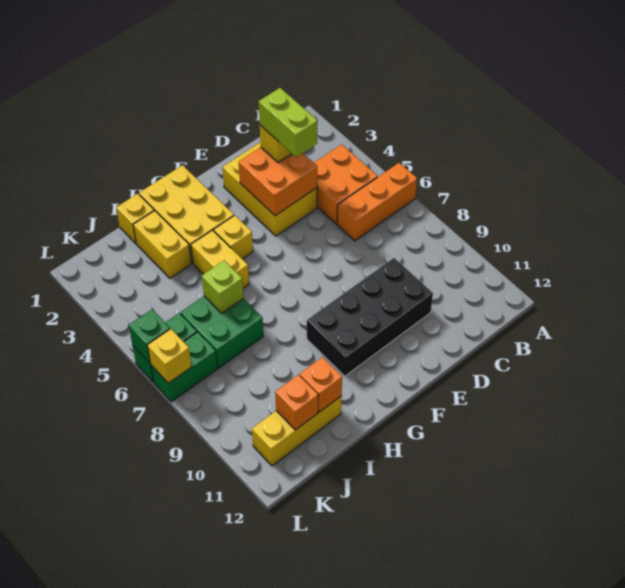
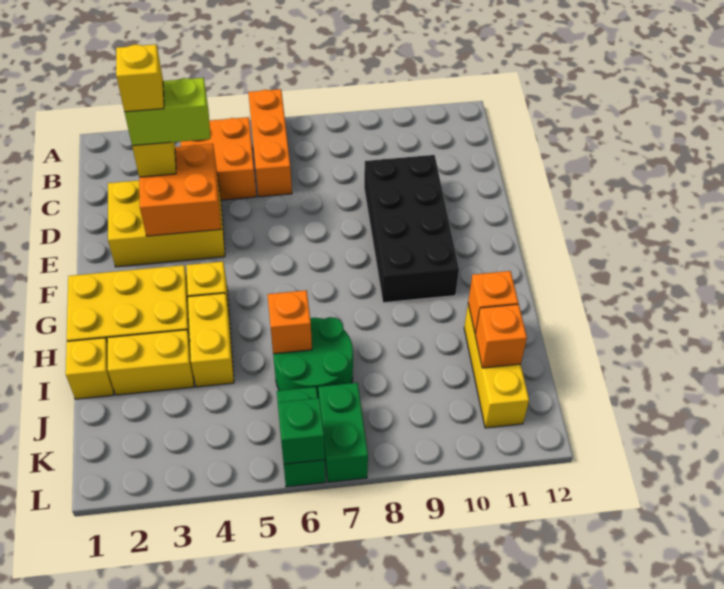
yellow 1x2 brick [191,230,249,288] -> yellow 1x2 brick turned to [188,293,234,387]
green 2x2 brick [181,296,263,368] -> green 2x2 round brick [273,317,353,398]
lime 1x1 brick [202,261,244,313] -> orange 1x1 brick [267,290,312,354]
yellow 1x1 brick [147,329,192,383] -> yellow 1x1 brick moved to [116,44,164,112]

